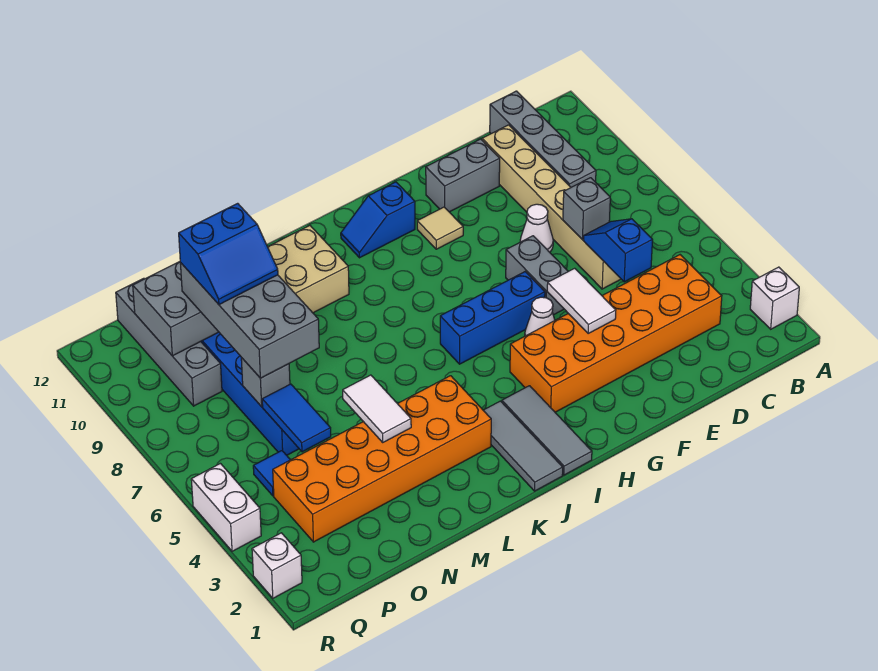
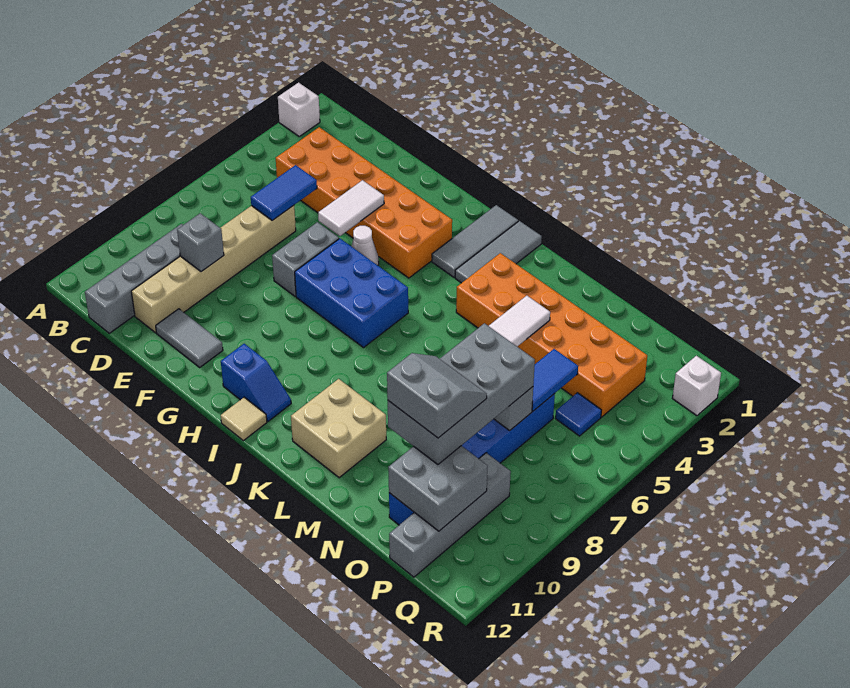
blue 1x2 slope [583,219,652,282] -> blue 1x2 tile [251,165,317,220]
grey 1x1 brick [563,178,610,240] -> grey 1x1 brick moved to [177,213,224,272]
white 1x1 cone [520,204,553,252] -> none
grey 1x2 brick [426,139,500,212] -> grey 1x2 tile [156,309,223,367]
blue 1x3 brick [440,272,545,364] -> blue 2x3 brick [295,239,408,348]
tan 1x1 tile [417,207,463,249] -> tan 1x1 tile moved to [221,397,267,441]
blue 2x2 slope [179,203,278,305] -> grey 2x2 slope [387,353,487,438]
white 1x2 brick [191,464,261,551] -> none

